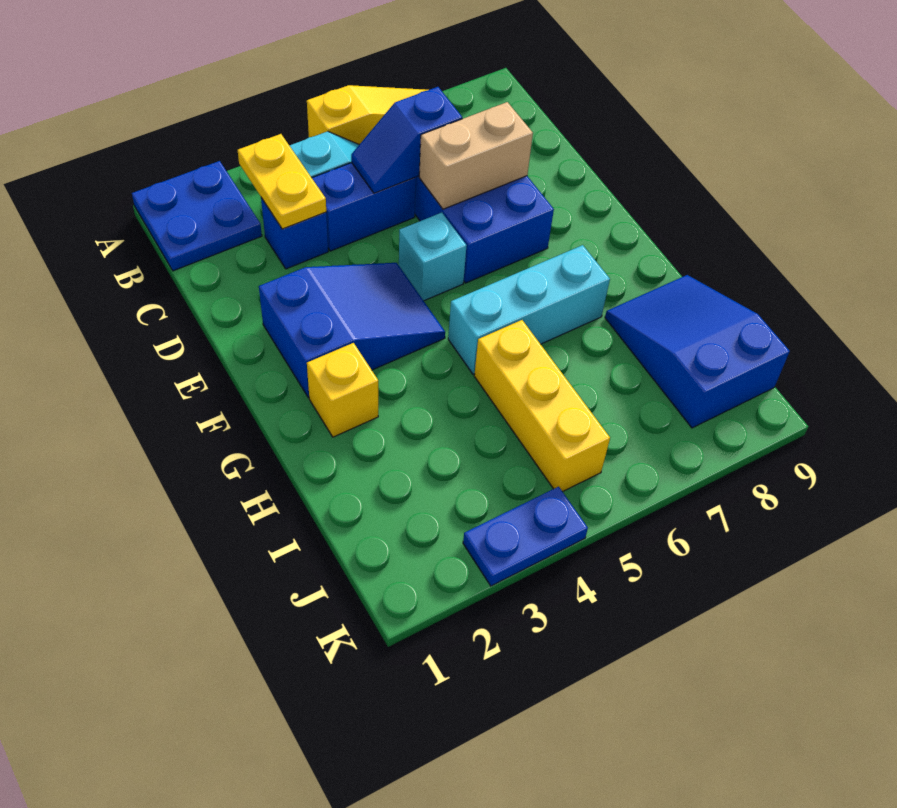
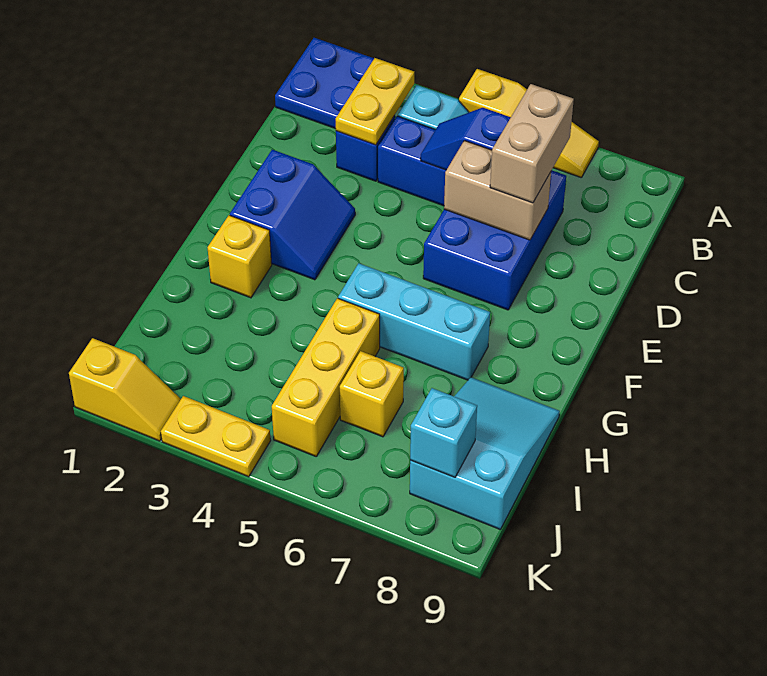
none -> tan 1x2 brick [490,84,574,203]
blue 2x3 slope [259,263,445,398] -> blue 2x2 slope [230,150,355,280]
cyan 1x1 brick [399,213,466,301] -> cyan 1x1 brick moved to [410,388,477,477]
blue 2x3 slope [605,275,790,428] -> cyan 2x3 slope [410,377,560,529]
none -> yellow 1x1 brick [340,351,404,437]
none -> yellow 1x2 slope [69,338,181,441]
blue 1x2 plate [463,487,588,586] -> yellow 1x2 plate [161,396,271,477]

